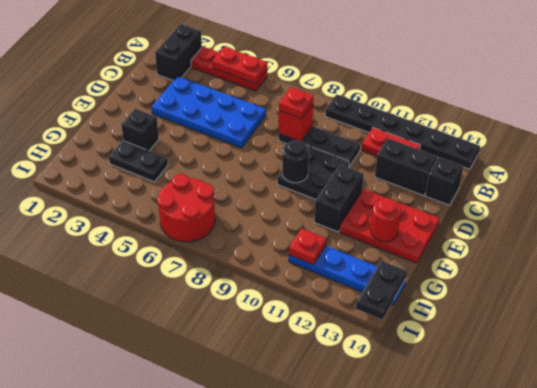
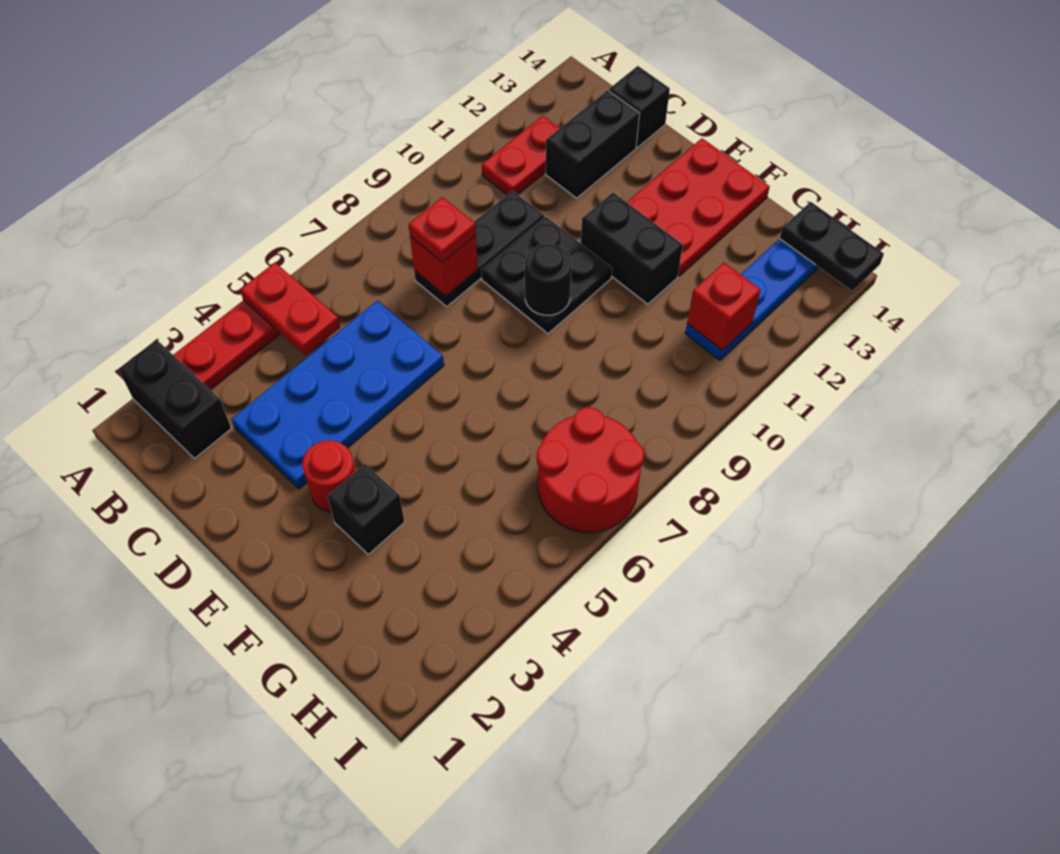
red 1x2 plate [212,47,267,84] -> red 1x2 plate turned to [240,263,340,355]
black 1x6 plate [325,94,480,169] -> none
red 1x1 round brick [371,198,401,242] -> red 1x1 round brick moved to [302,441,356,512]
black 1x2 plate [109,141,168,182] -> none
red 1x1 plate [289,229,326,265] -> red 1x1 brick [687,263,761,350]

